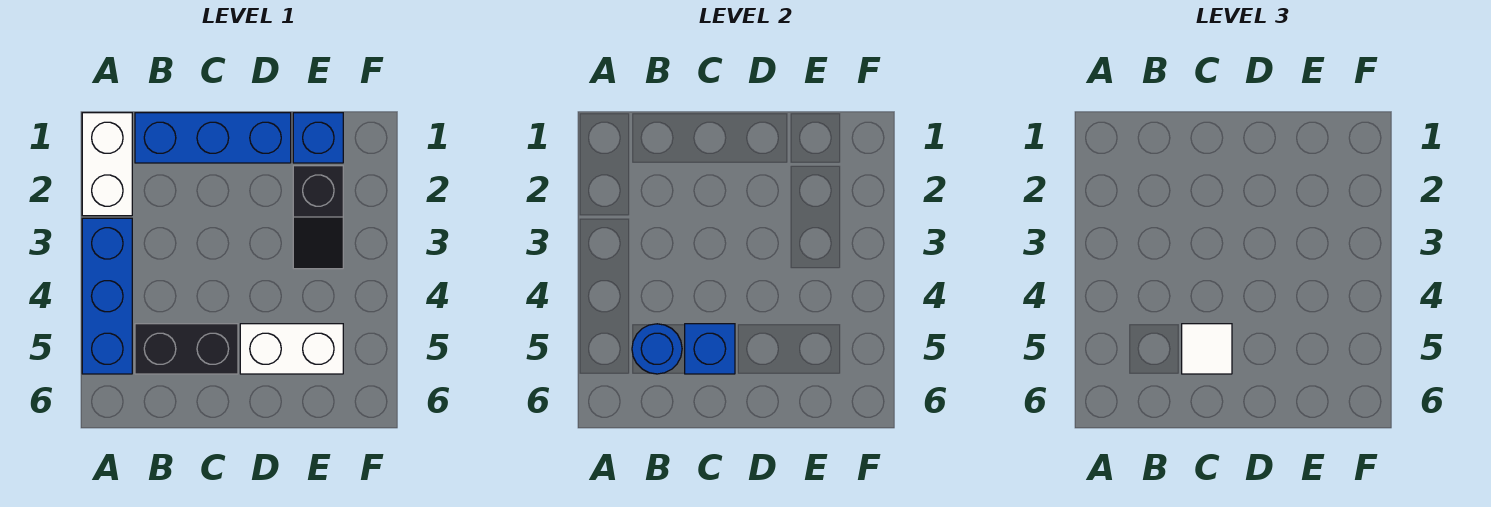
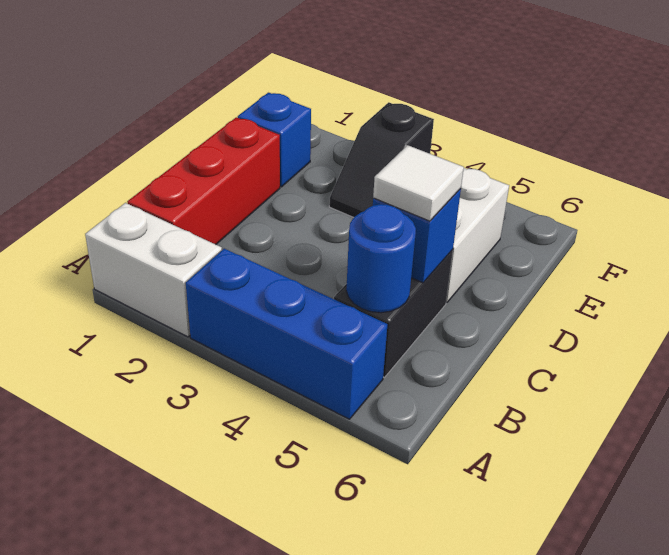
blue 1x3 brick [135,113,291,163] -> red 1x3 brick [127,117,280,244]
black 1x2 slope [293,166,343,269] -> black 1x2 slope turned to [329,102,434,218]

